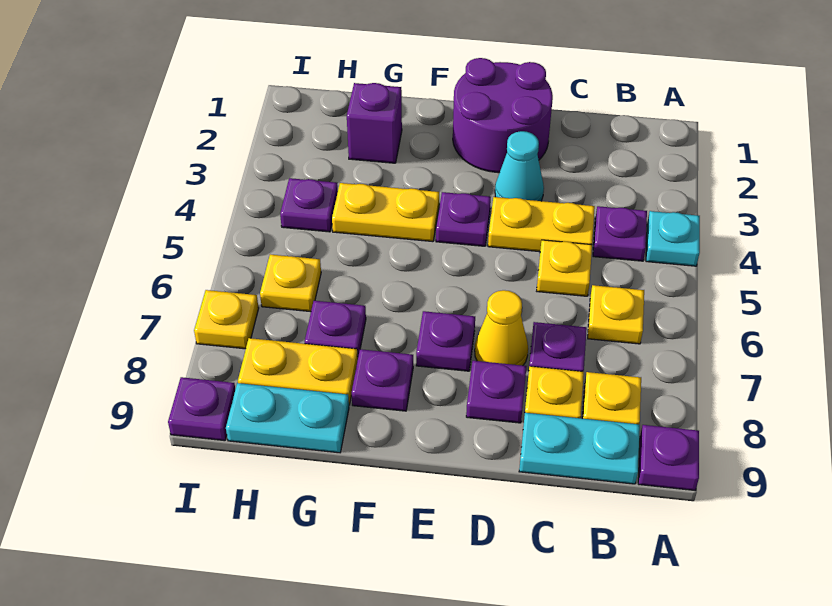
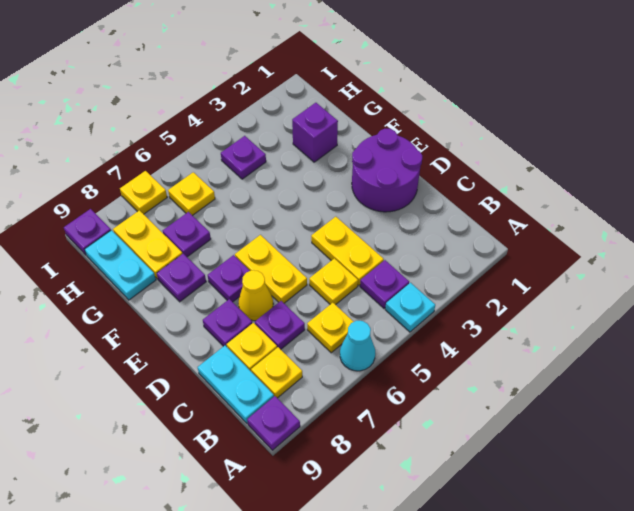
cyan 1x1 cone [495,131,544,201] -> cyan 1x1 cone moved to [340,321,375,371]
purple 1x1 plate [436,192,491,246] -> none
yellow 1x2 plate [332,183,439,242] -> yellow 1x2 plate moved to [235,235,307,303]

